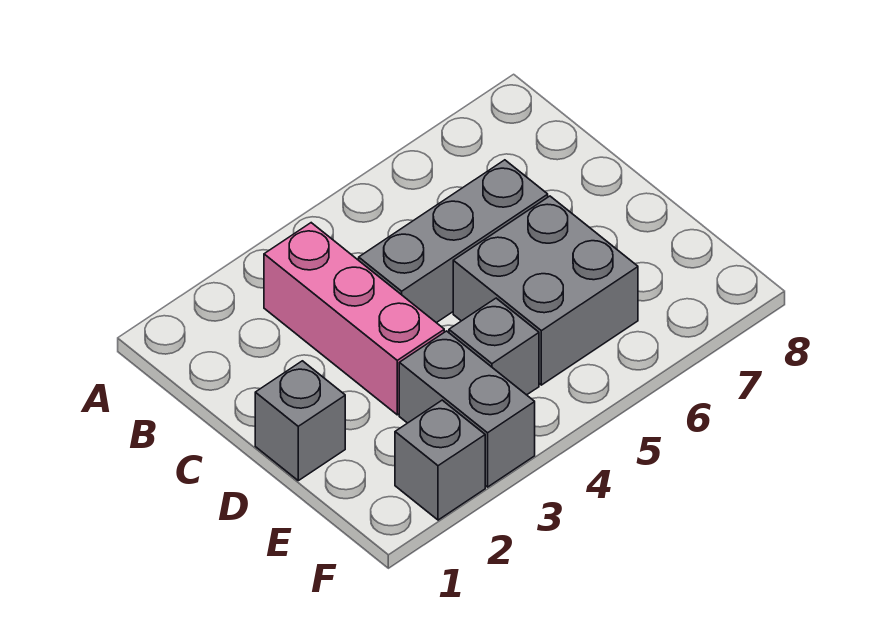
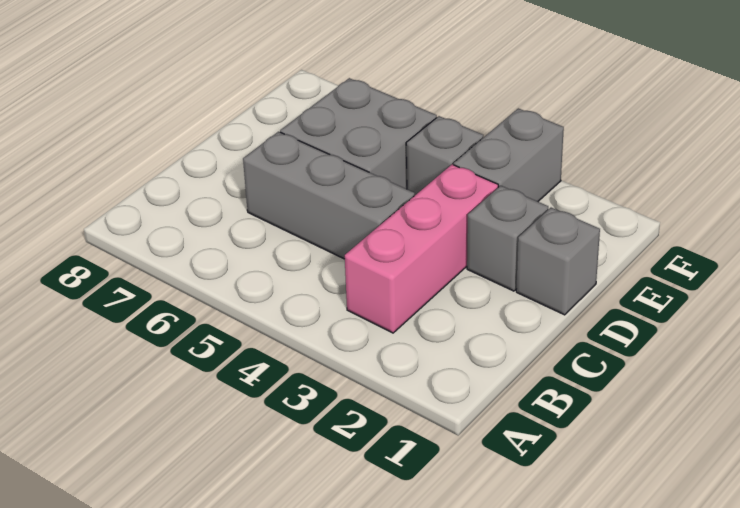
grey 1x1 brick [395,400,485,520] -> grey 1x1 brick moved to [467,186,548,291]

